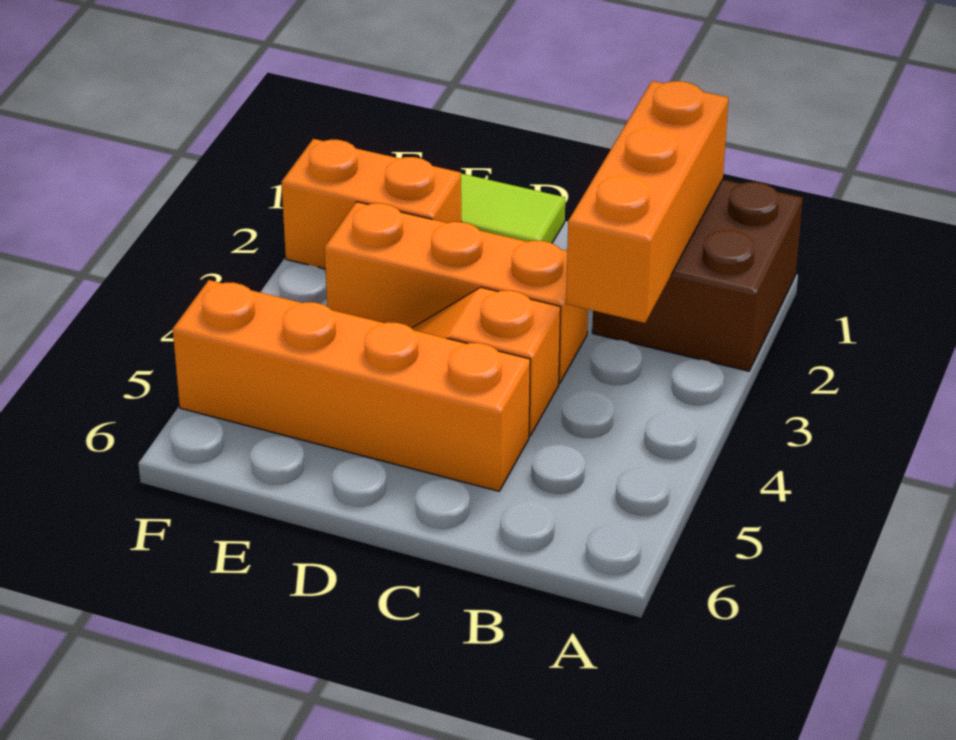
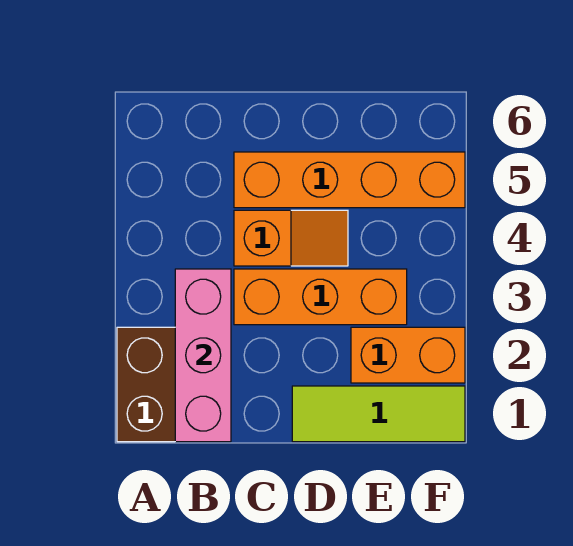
orange 1x3 brick [566,81,729,323] -> pink 1x3 brick [175,269,231,442]

